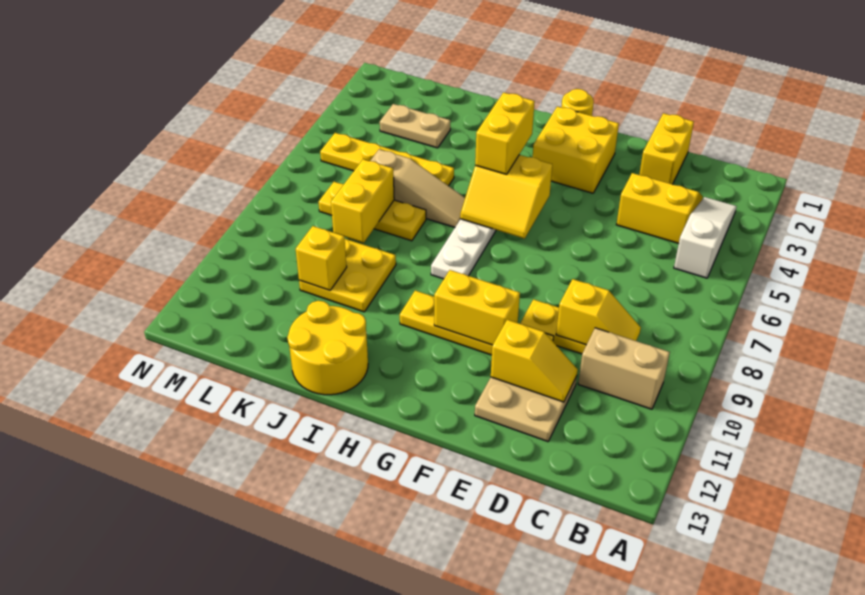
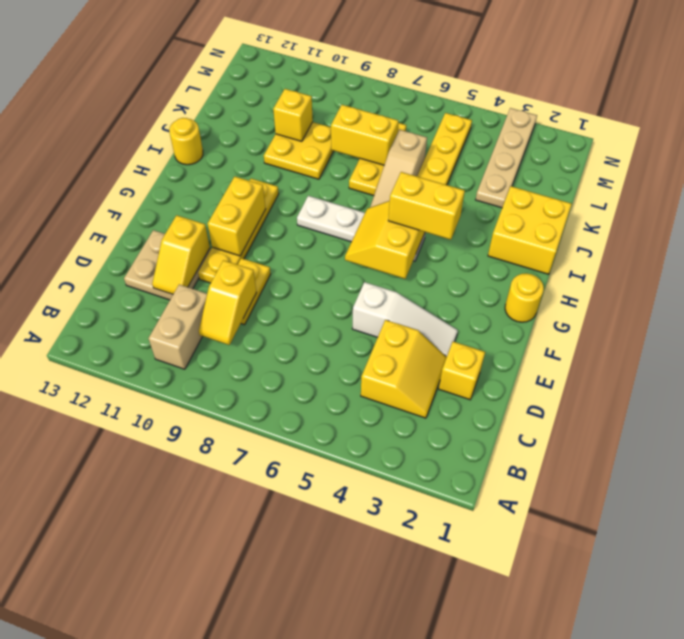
white 1x3 slope [674,197,737,278] -> white 1x3 slope moved to [352,282,458,357]
yellow 1x2 brick [639,113,694,184] -> yellow 1x1 brick [439,342,485,400]
yellow 2x2 brick [533,106,619,193] -> yellow 2x2 brick moved to [488,186,572,274]
yellow 2x2 round brick [287,301,368,395] -> yellow 1x1 round brick [169,118,203,165]
tan 1x2 plate [380,104,450,148] -> tan 1x4 plate [476,108,537,208]

